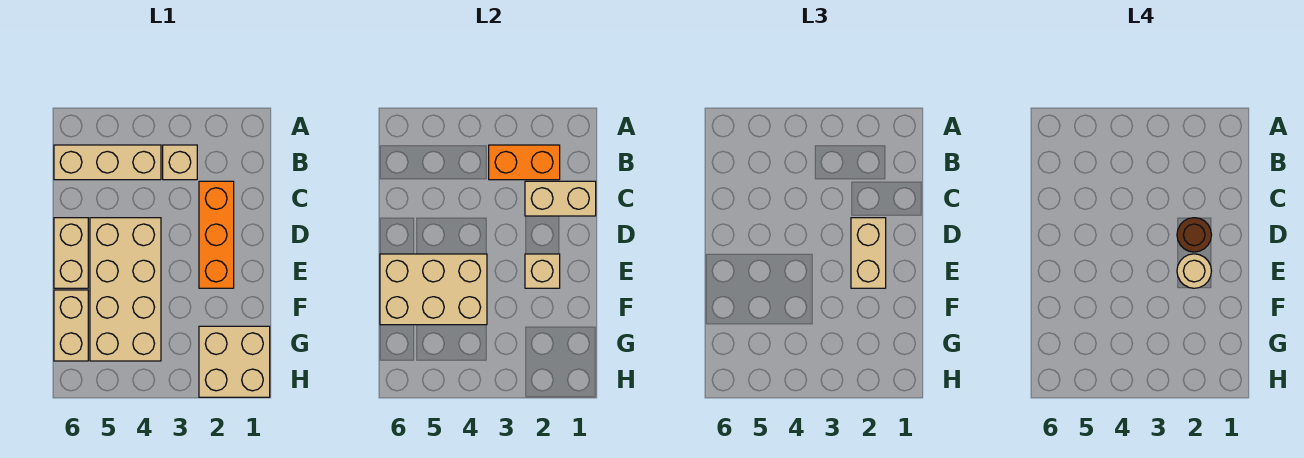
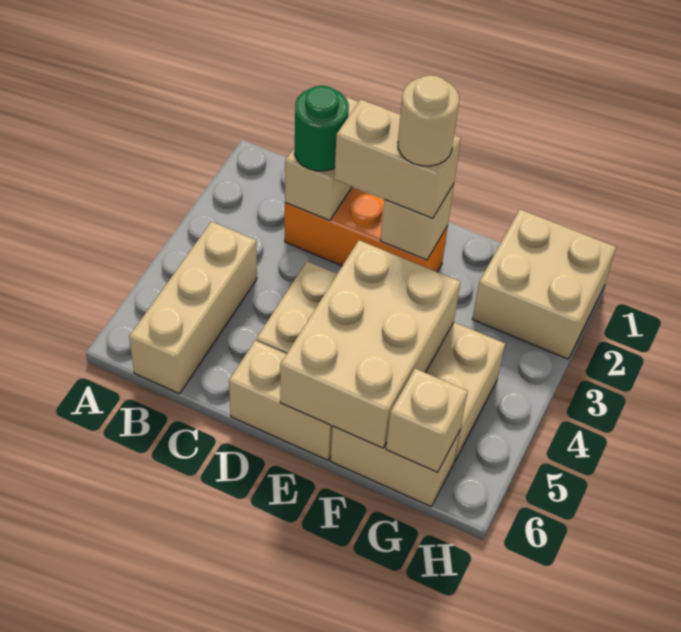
orange 1x2 brick [489,145,560,180] -> none
tan 1x1 brick [163,145,197,180] -> tan 1x1 brick moved to [386,369,468,472]
none -> green 1x1 round brick [295,86,349,171]
brown 1x1 round brick [1177,218,1211,252] -> none

